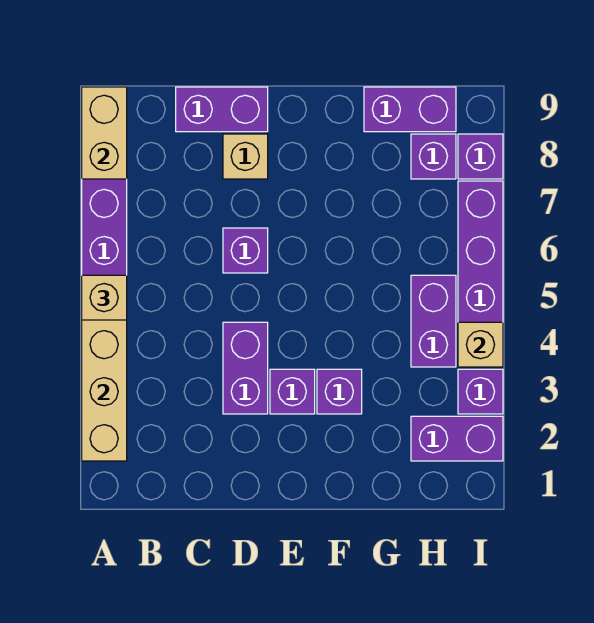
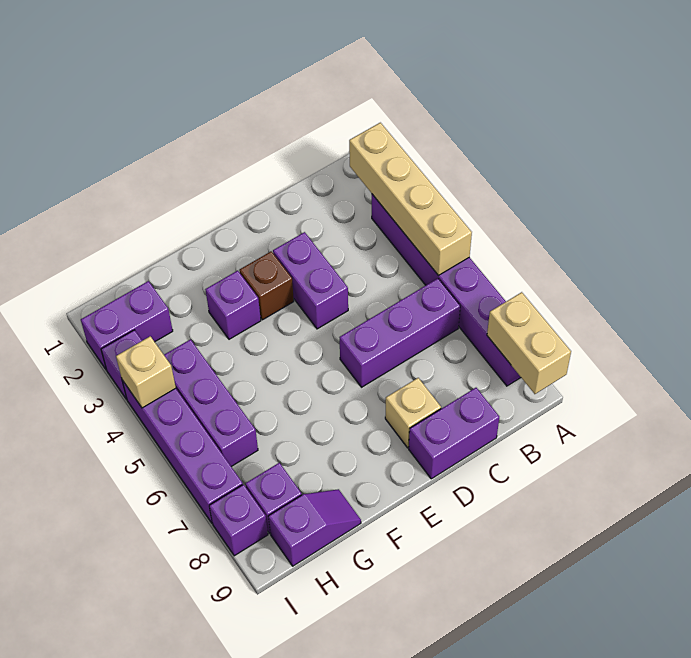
tan 1x1 brick [82,275,127,320] -> none
purple 1x1 brick [223,228,268,273] -> purple 1x3 brick [339,278,460,387]
purple 1x1 brick [270,369,315,414] -> brown 1x1 brick [239,251,294,320]
purple 1x2 brick [364,87,456,132] -> purple 1x2 slope [268,489,361,566]
purple 1x2 brick [411,275,456,367] -> purple 1x3 brick [164,339,258,467]

